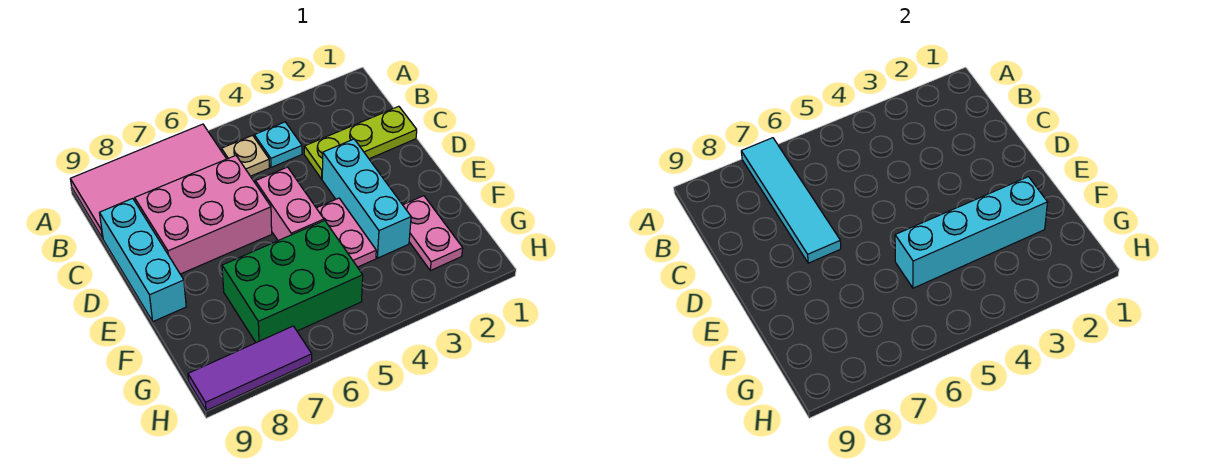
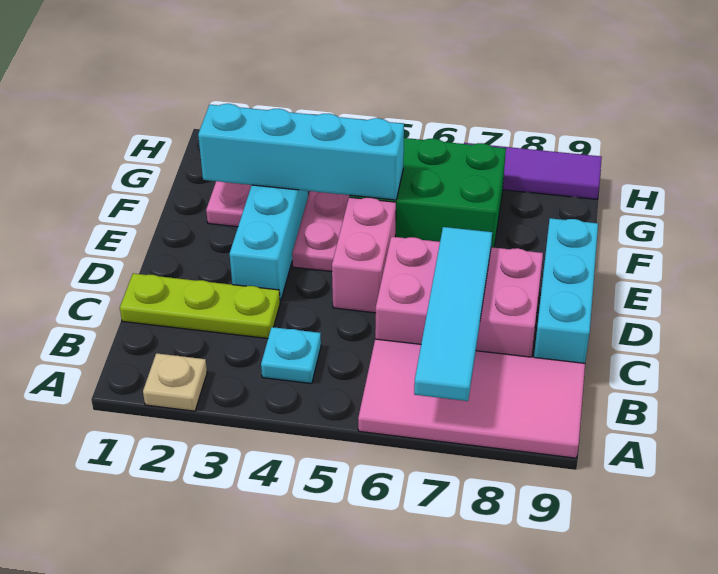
tan 1x1 plate [222,135,269,176] -> tan 1x1 plate moved to [143,353,207,411]

